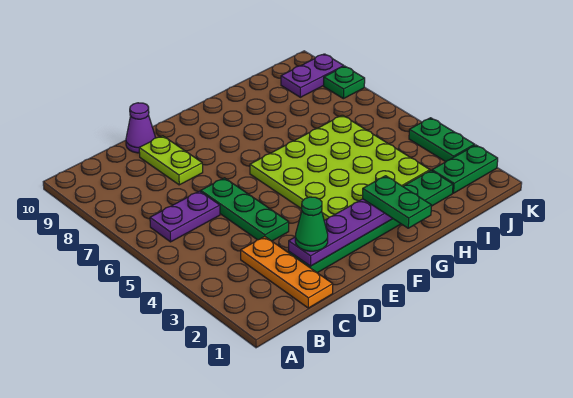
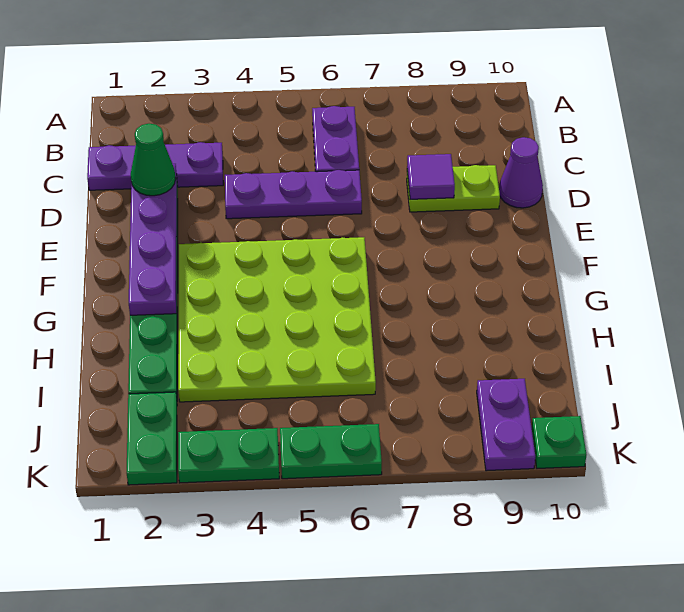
orange 1x3 plate [241,236,333,308] -> purple 1x3 plate [87,142,223,190]
green 1x3 plate [201,178,289,241] -> purple 1x3 plate [225,170,362,219]
none -> purple 1x1 tile [407,154,455,199]
green 1x2 plate [363,176,432,228] -> green 1x2 plate moved to [280,424,382,479]
green 1x1 plate [324,66,365,99] -> green 1x1 plate moved to [532,416,586,468]

